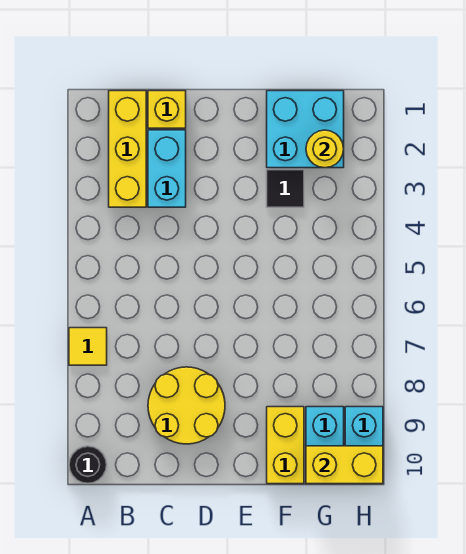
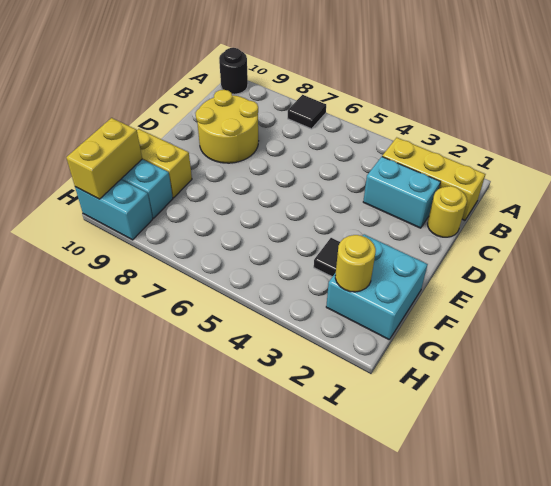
yellow 1x1 tile [69,328,107,365] -> black 1x1 tile [288,95,326,129]
yellow 1x1 brick [148,91,186,128] -> yellow 1x1 round brick [428,186,467,237]

